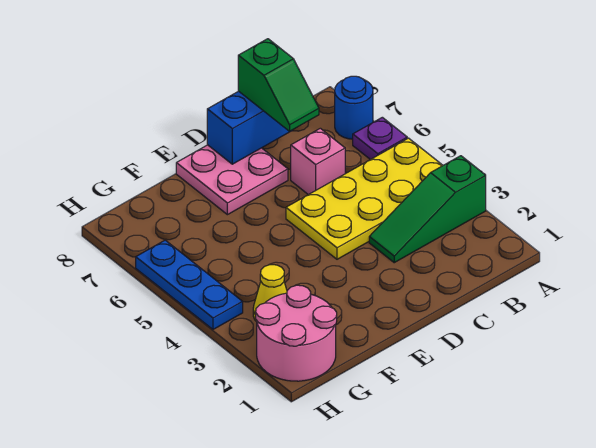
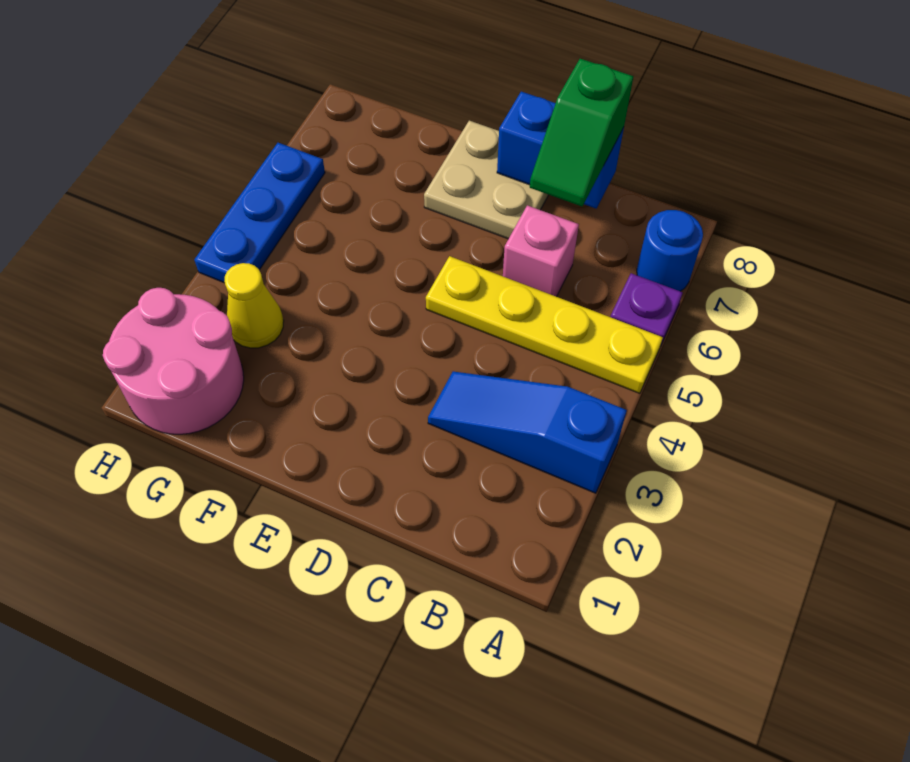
green 1x3 slope [369,156,486,263] -> blue 1x3 slope [428,371,627,493]
yellow 2x4 plate [286,138,443,259] -> yellow 1x4 plate [426,256,663,393]
pink 2x2 plate [176,145,288,215] -> tan 2x2 plate [424,121,548,239]

